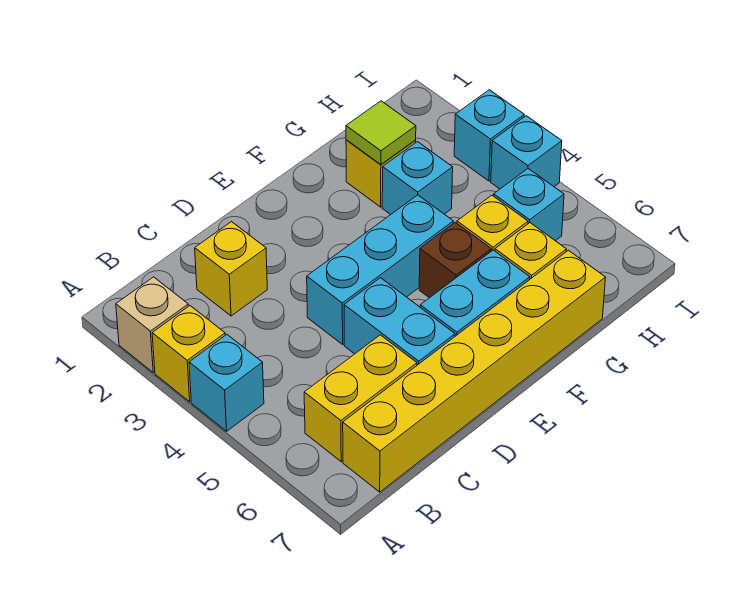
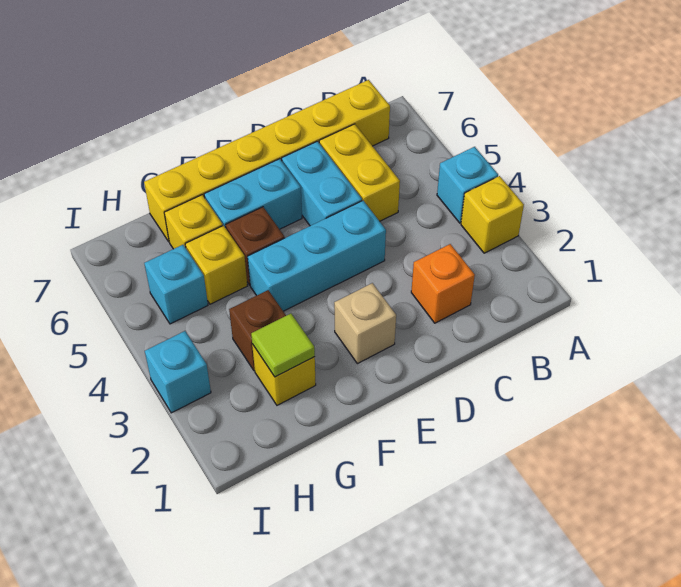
tan 1x1 brick [116,277,188,372] -> tan 1x1 brick moved to [334,283,396,364]
yellow 1x2 brick [304,335,417,462] -> yellow 1x2 brick turned to [319,124,400,221]
yellow 1x1 brick [195,222,267,316] -> orange 1x1 brick [411,244,475,323]
cyan 1x1 brick [382,142,453,215] -> brown 1x1 brick [229,290,286,371]
cyan 1x1 brick [491,116,562,189] -> none

